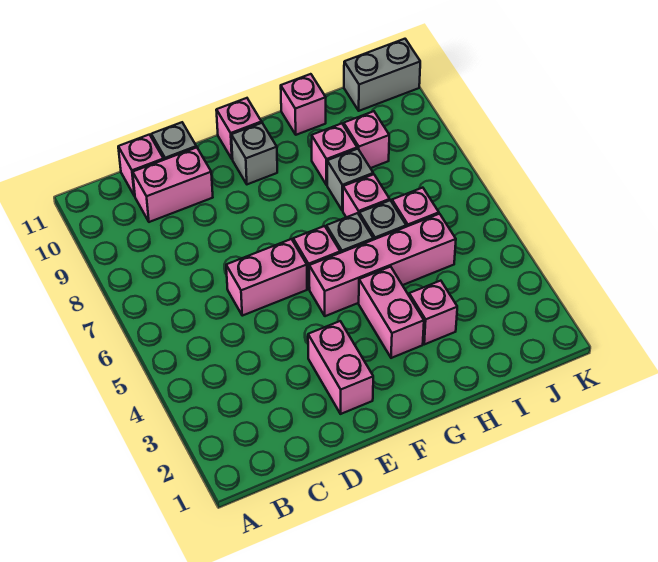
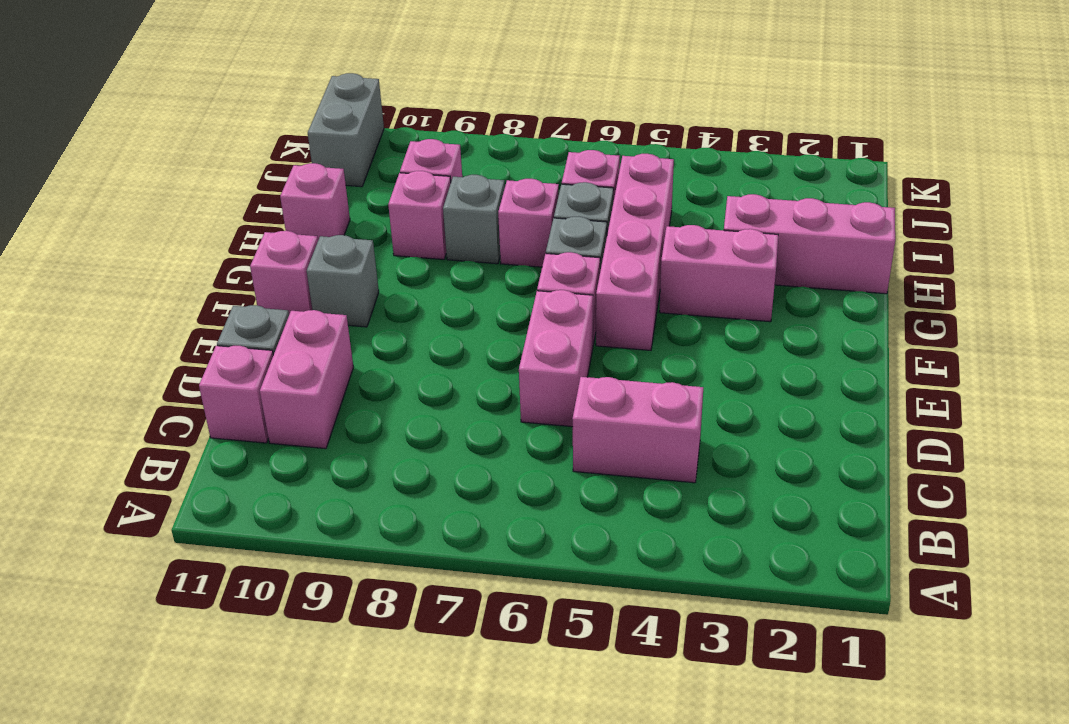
pink 1x2 brick [308,321,373,414] -> pink 1x2 brick moved to [573,377,703,483]
pink 1x1 brick [409,281,457,344] -> pink 1x3 brick [724,194,895,294]

